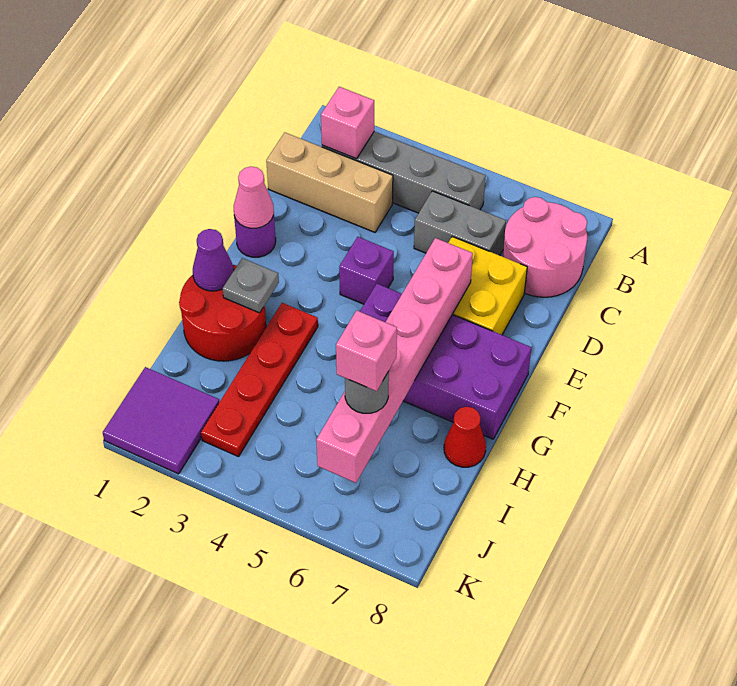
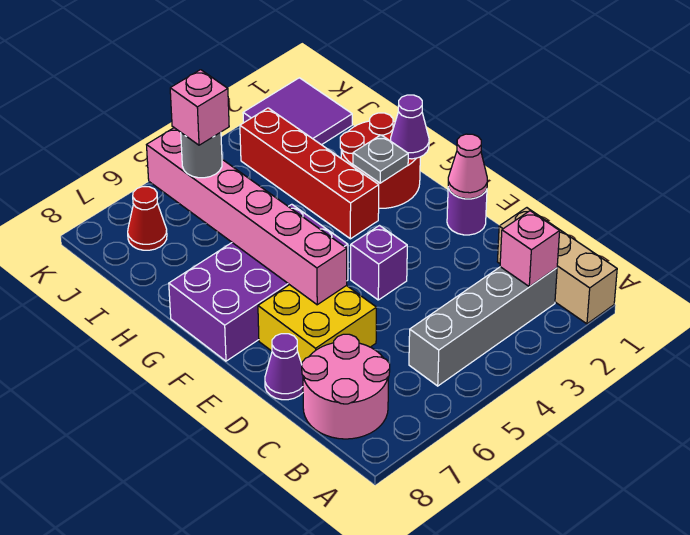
tan 1x3 brick [266,133,393,232] -> tan 1x3 brick turned to [497,208,617,324]
grey 1x2 brick [414,191,506,255] -> none
none -> purple 1x1 cone [265,334,303,400]
red 1x4 plate [201,303,318,457] -> red 1x4 brick [240,108,379,239]
red 1x1 cone [444,407,486,467] -> red 1x1 cone moved to [128,187,167,250]

